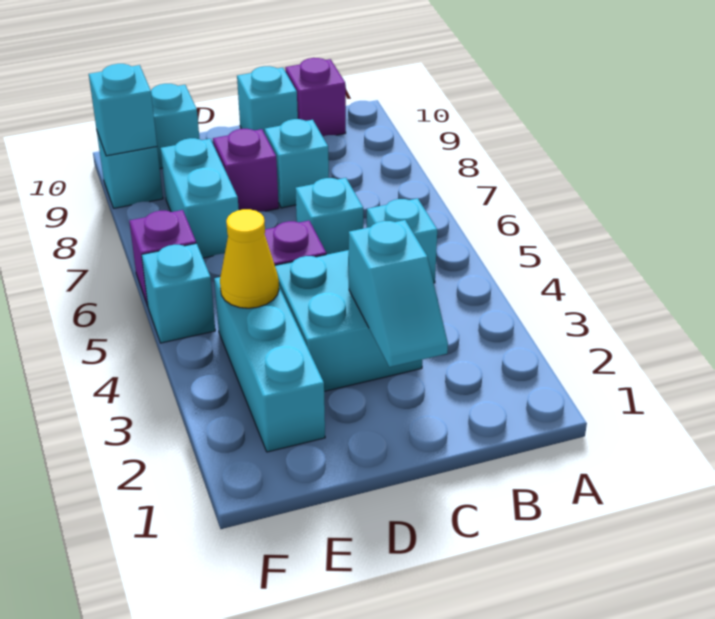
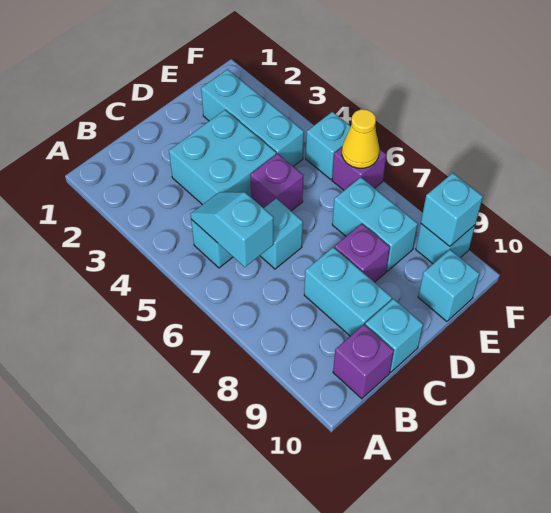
cyan 1x2 slope [349,220,448,367] -> cyan 1x2 slope moved to [191,192,274,267]
cyan 1x1 brick [265,119,329,208] -> cyan 1x2 brick [304,247,392,336]
yellow 1x1 cone [220,209,279,308] -> yellow 1x1 cone moved to [342,109,379,168]

